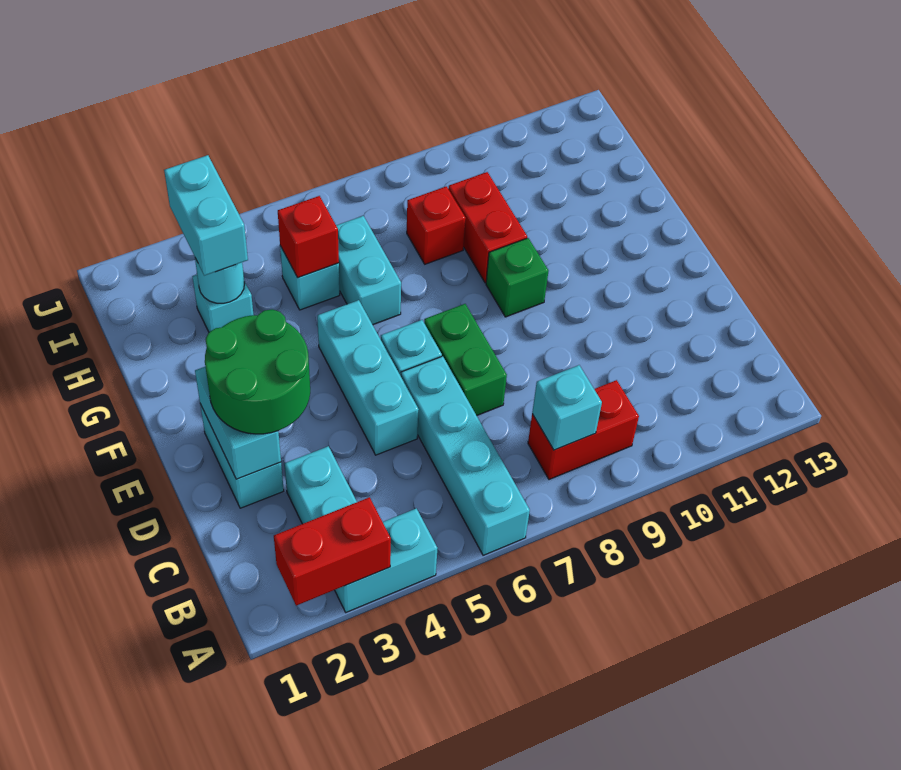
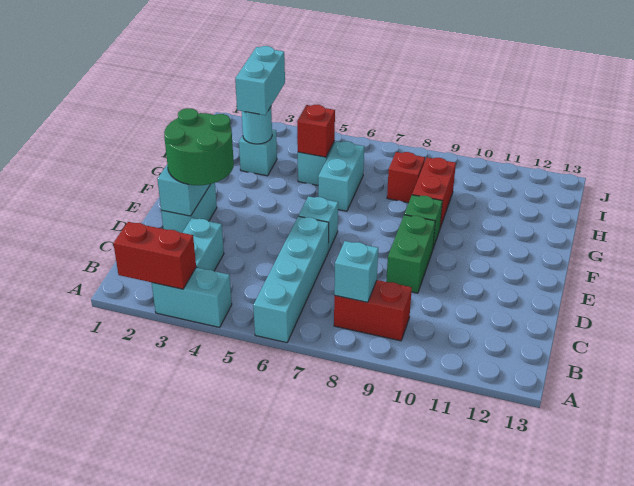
cyan 1x3 brick [317,300,419,455] -> none
green 1x2 brick [424,304,507,416] -> green 1x2 brick moved to [386,215,435,293]

